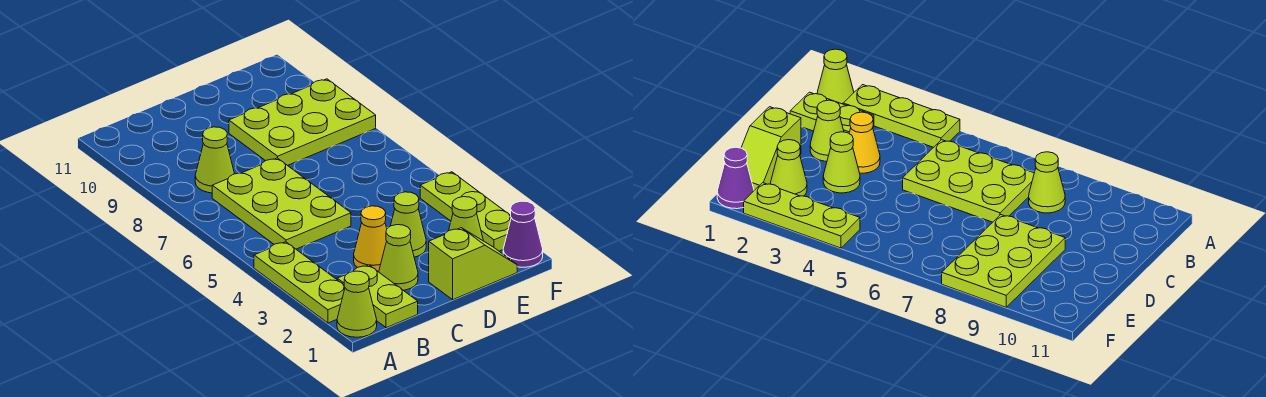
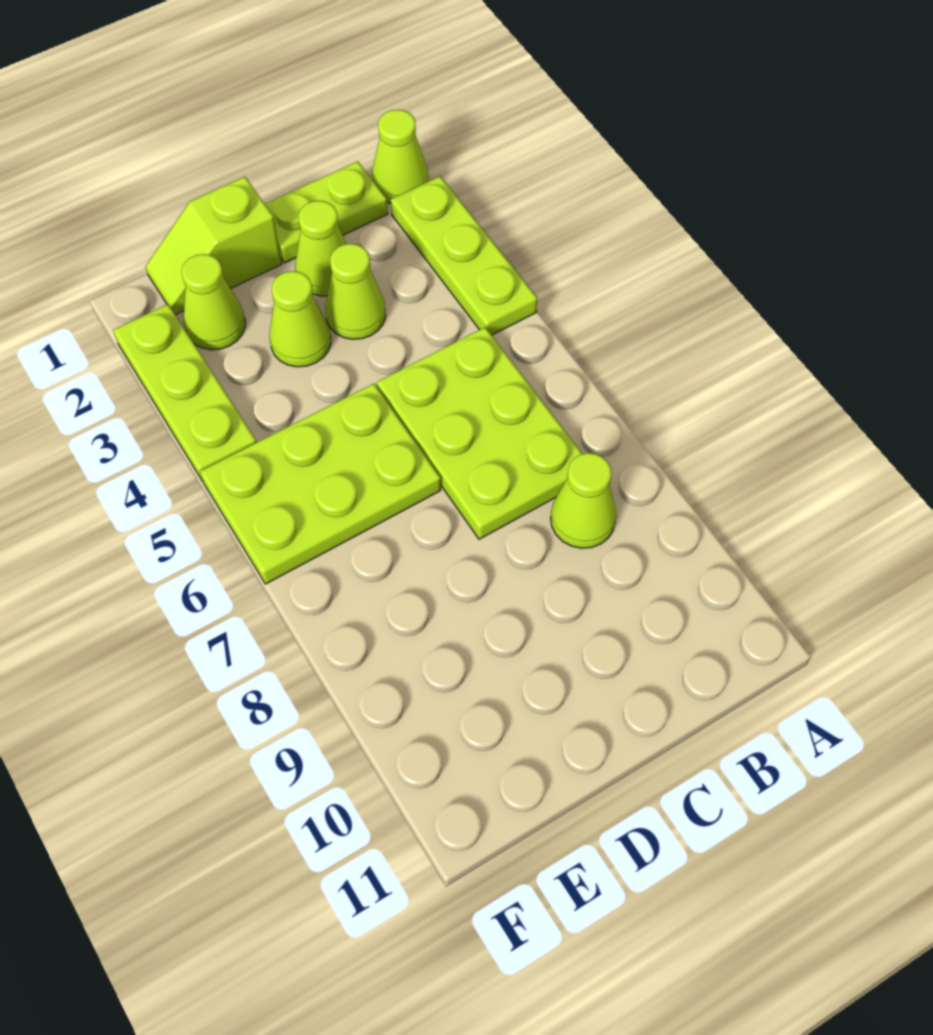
lime 1x2 plate [337,265,418,328] -> lime 1x2 plate turned to [265,161,388,263]
yellow 1x1 cone [354,206,387,272] -> lime 1x1 cone [325,244,386,339]
lime 2x3 plate [229,79,376,166] -> lime 2x3 plate moved to [200,383,441,584]
purple 1x1 cone [503,201,543,267] -> none

